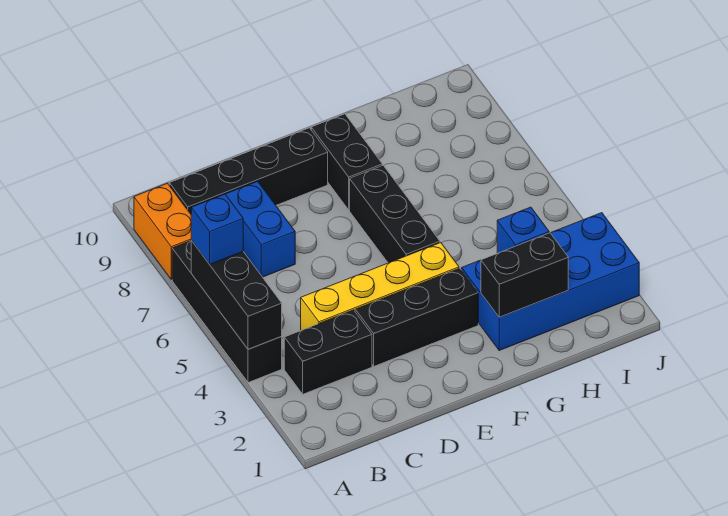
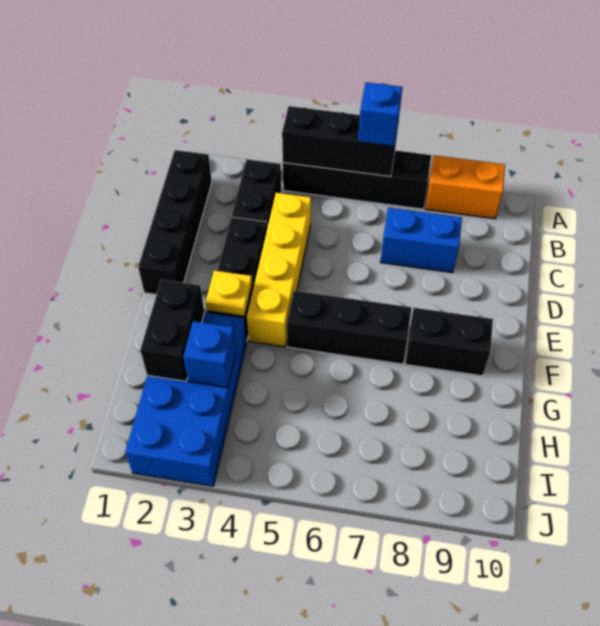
black 1x4 brick [169,128,328,214] -> black 1x4 brick moved to [138,150,212,295]
none -> yellow 1x1 plate [206,270,252,316]

